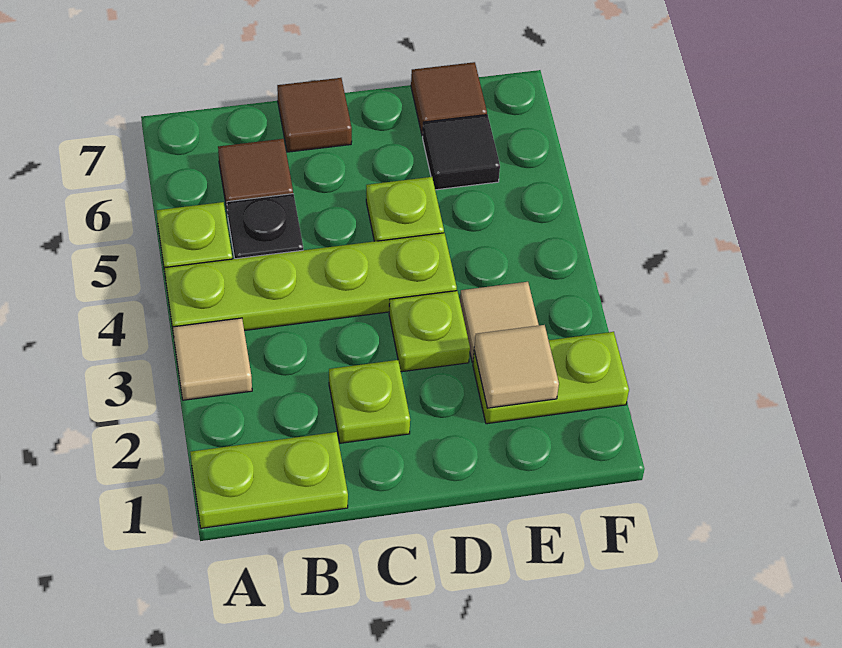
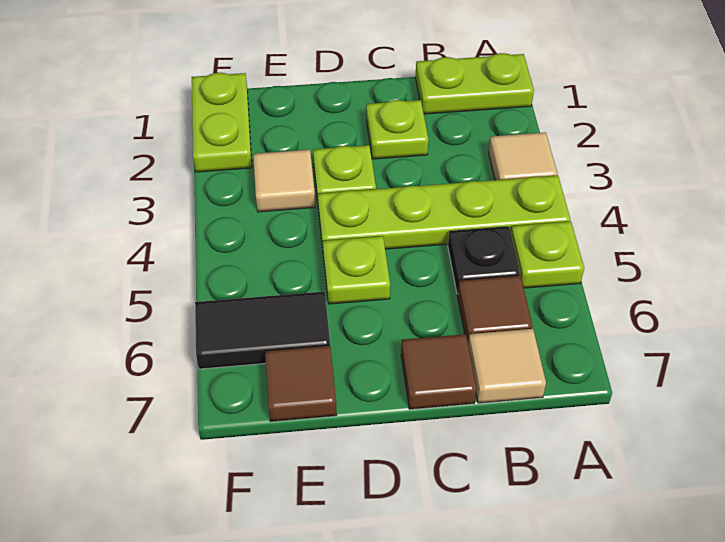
lime 1x2 plate [473,332,629,424] -> lime 1x2 plate turned to [192,73,252,172]
tan 1x1 tile [474,325,559,408] -> tan 1x1 tile moved to [468,329,546,403]
black 1x1 tile [423,115,500,190] -> black 1x2 tile [195,292,330,369]

